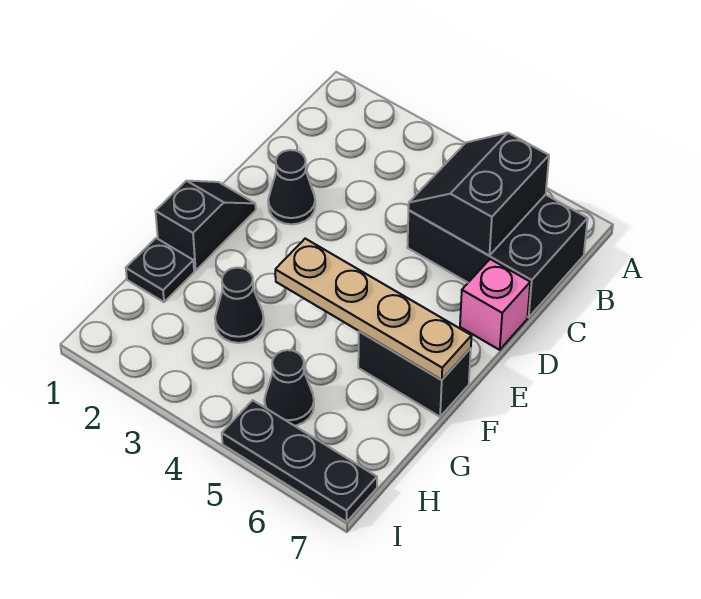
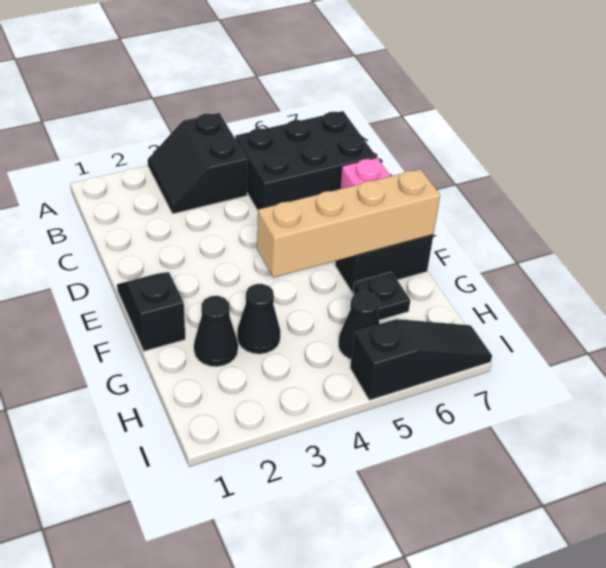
black 2x2 slope [408,133,549,255] -> black 2x2 slope moved to [148,113,247,214]
black 1x1 cone [268,150,315,224] -> black 1x1 cone moved to [194,296,238,367]
tan 1x4 plate [275,239,472,380] -> tan 1x4 brick [257,169,440,278]
black 1x1 plate [126,238,194,302] -> black 1x1 plate moved to [353,272,410,320]
black 1x3 plate [222,400,377,522] -> black 1x3 slope [350,319,492,400]

